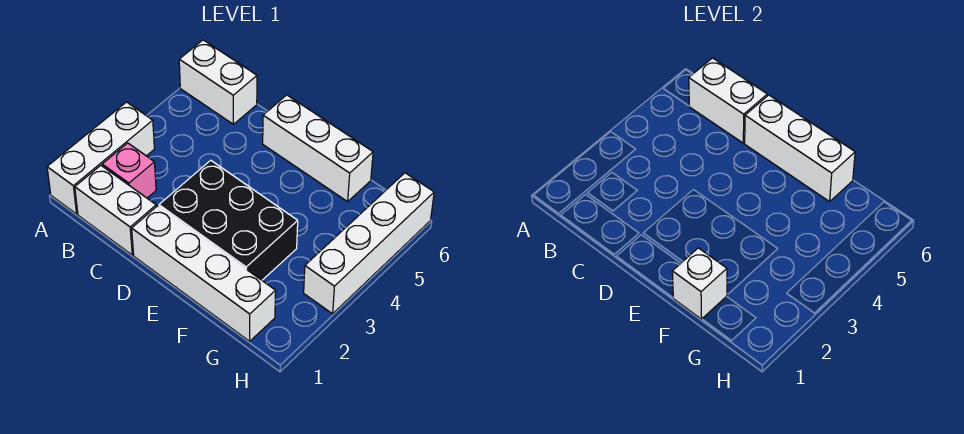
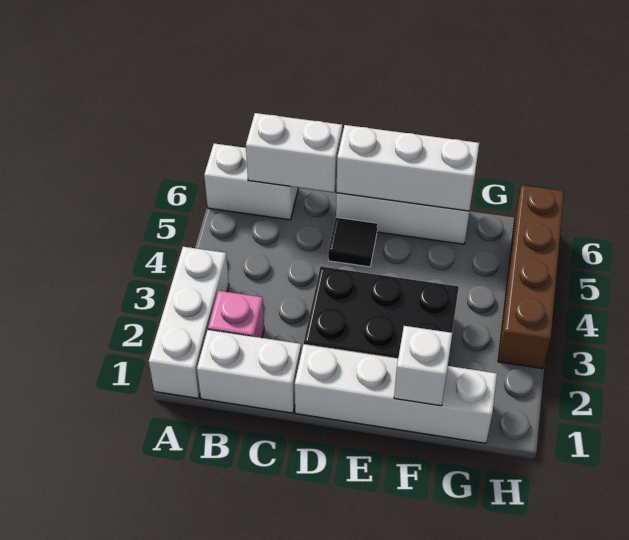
none -> black 1x1 tile [328,217,377,267]
white 1x4 brick [304,173,434,314] -> brown 1x4 brick [498,185,564,369]

